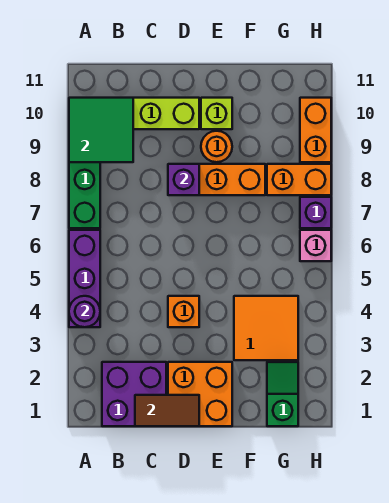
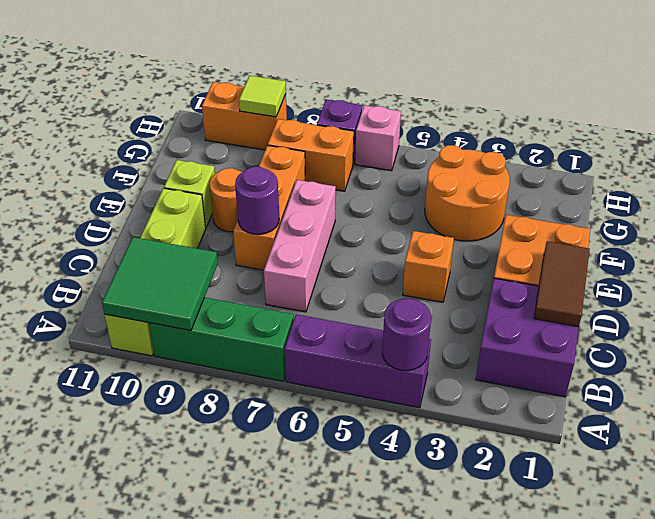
none -> pink 1x3 brick [264,180,336,312]
purple 1x1 brick [168,164,199,195] -> purple 1x1 round brick [235,167,279,234]
orange 2x2 tile [234,296,298,360] -> orange 2x2 round brick [425,145,510,241]
green 1x2 slope [267,362,298,426] -> none
orange 1x2 brick [267,164,331,195] -> orange 1x2 brick turned to [268,119,354,191]
none -> lime 1x1 tile [239,76,286,117]

